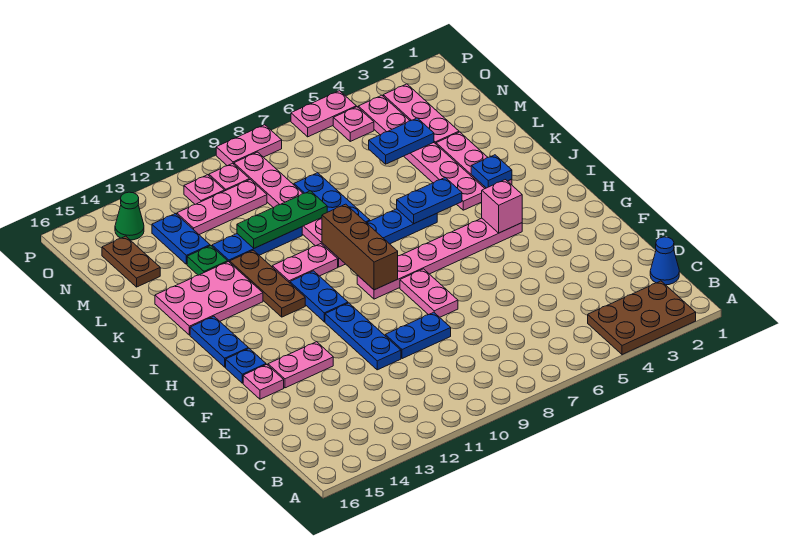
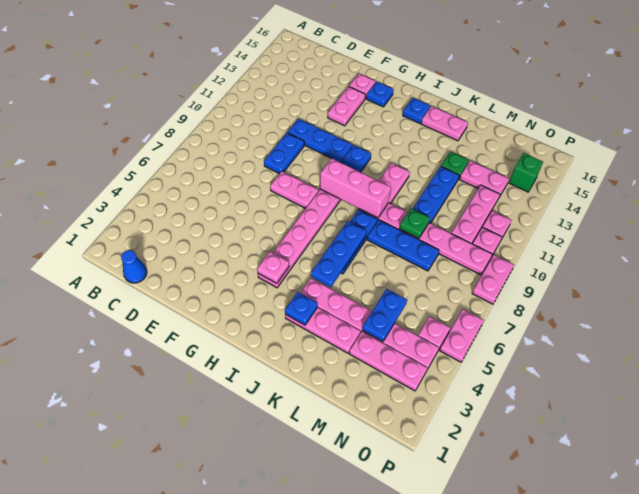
brown 2x3 plate [588,281,696,355] -> none
pink 1x1 brick [482,180,522,233] -> pink 1x1 plate [257,252,289,283]
brown 1x3 brick [322,204,398,290] -> pink 1x3 brick [320,158,391,218]
blue 1x2 plate [290,271,348,322] -> blue 1x1 plate [343,145,371,172]
blue 1x2 plate [190,316,248,367] -> blue 1x1 plate [403,98,430,123]
brown 1x3 plate [230,250,305,317] -> none
blue 1x2 plate [397,178,462,224] -> blue 1x3 plate [311,221,367,287]
pink 2x3 plate [155,262,263,335] -> pink 1x2 plate [421,106,468,141]
green 1x3 plate [237,191,327,248] -> green 1x1 plate [399,208,430,238]
blue 1x2 plate [152,213,210,264] -> pink 1x2 plate [460,161,509,197]
brown 1x2 plate [102,236,160,287] -> none
green 1x1 cone [115,192,144,240] -> green 1x1 brick [509,153,543,192]

